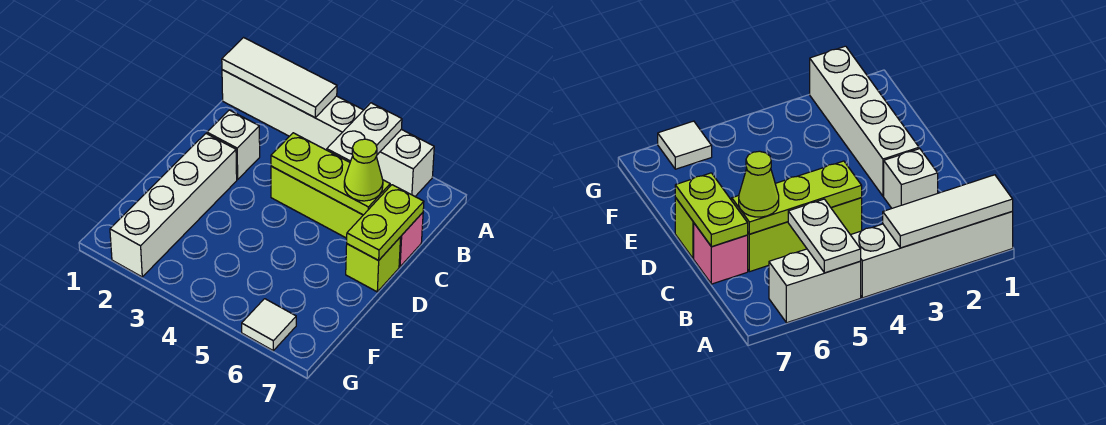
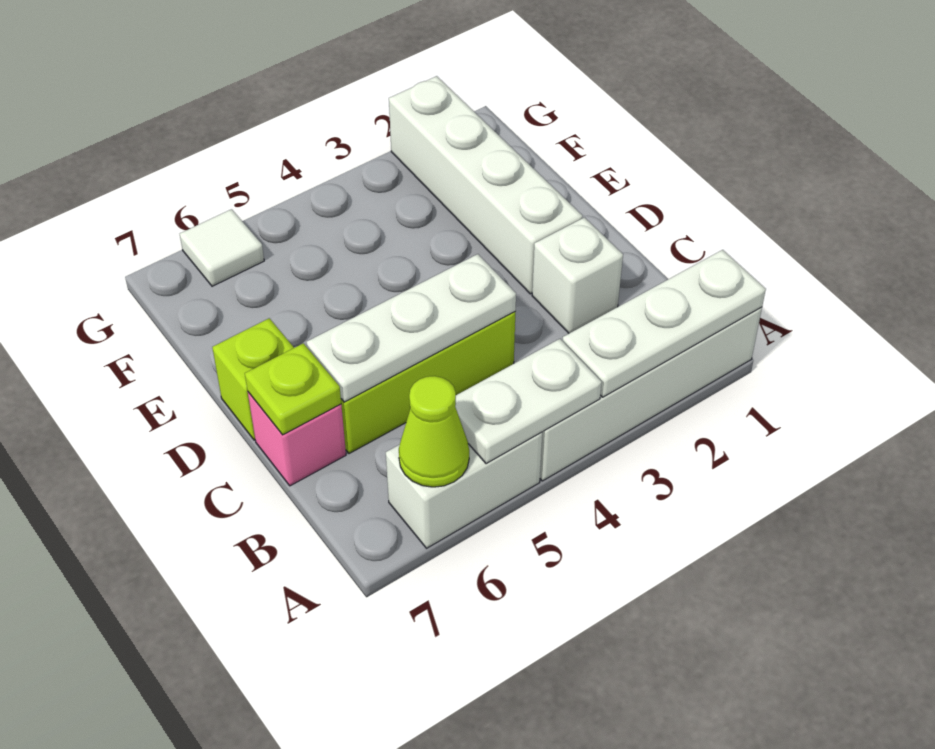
white 1x3 tile [222,38,337,118] -> white 1x3 plate [563,250,766,397]
white 1x2 plate [327,103,402,162] -> white 1x2 plate turned to [455,339,602,464]
lime 1x3 plate [271,133,390,215] -> white 1x3 plate [306,254,516,402]
lime 1x1 cone [344,139,383,201] -> lime 1x1 cone moved to [399,376,469,487]
lime 1x2 plate [347,185,424,260] -> lime 1x1 plate [245,343,341,435]

